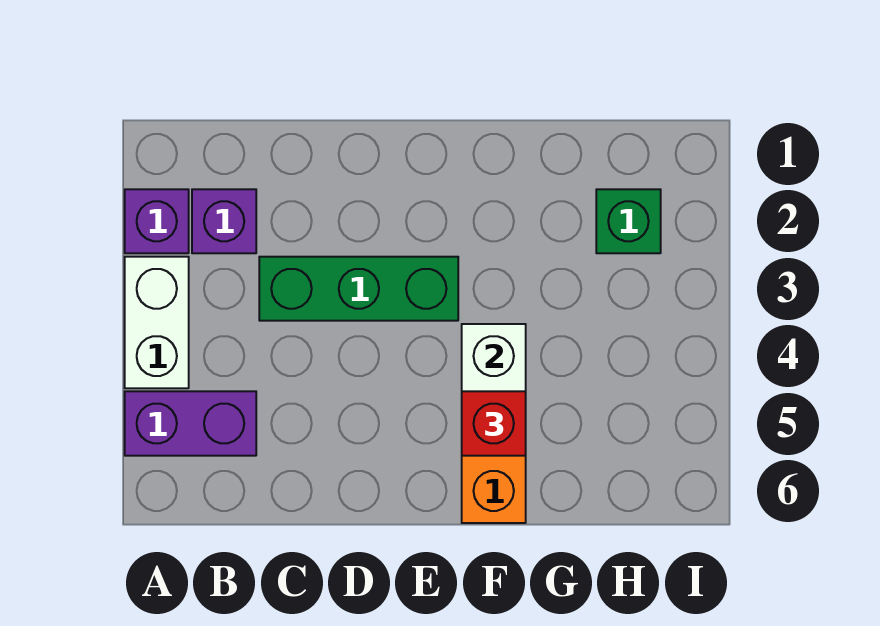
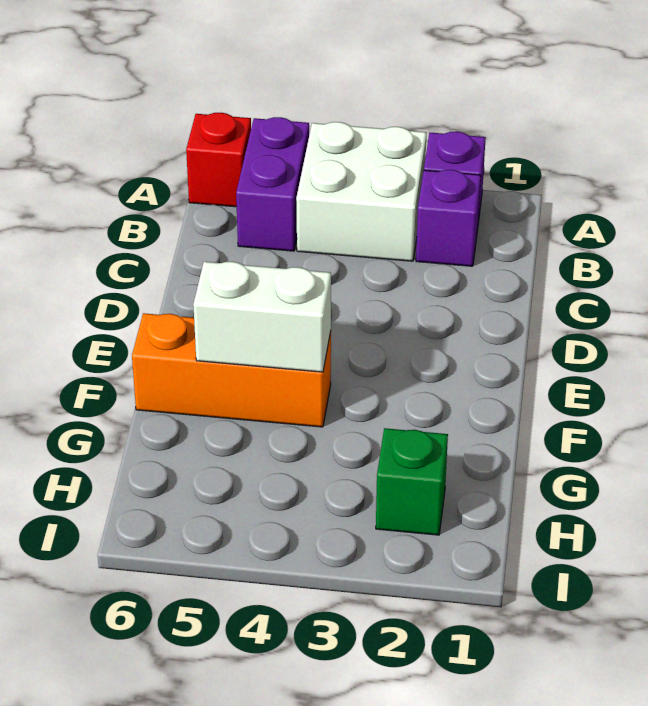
white 1x2 brick [125,257,189,388] -> white 2x2 brick [296,122,426,261]
green 1x3 brick [259,257,458,321] -> none
red 1x1 brick [462,391,526,456] -> red 1x1 brick moved to [186,113,251,207]

